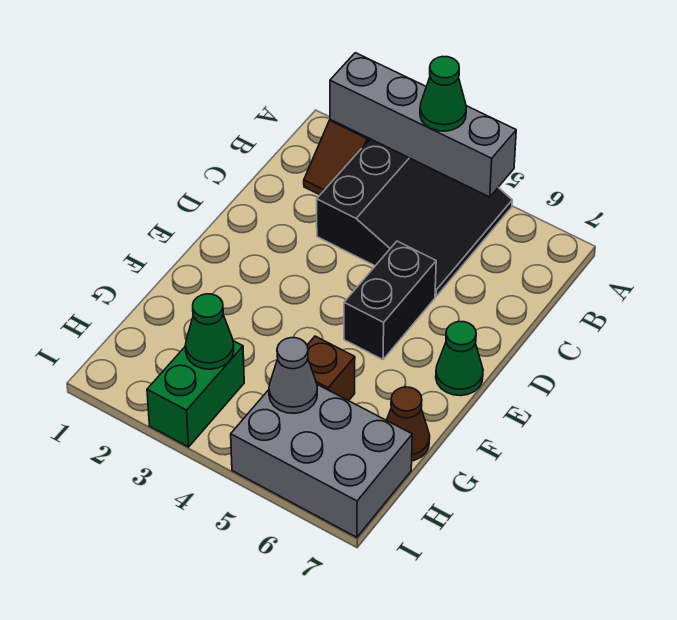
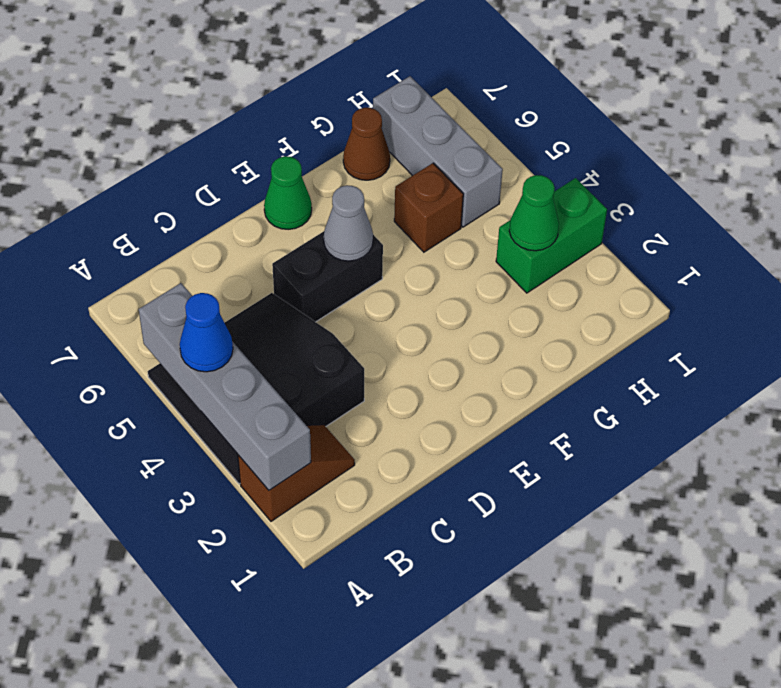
green 1x1 cone [420,57,466,131] -> blue 1x1 cone [180,293,233,372]
grey 2x3 brick [231,385,412,537] -> grey 1x3 brick [373,76,503,227]
grey 1x1 cone [269,338,317,413] -> grey 1x1 cone moved to [324,185,373,261]

